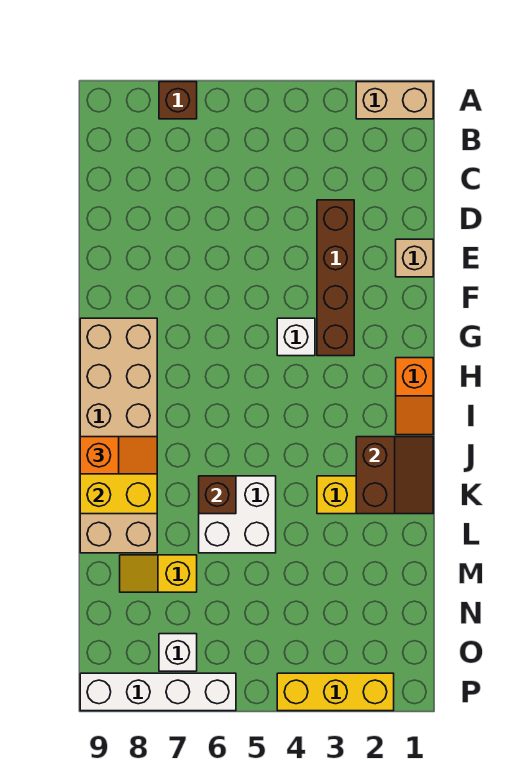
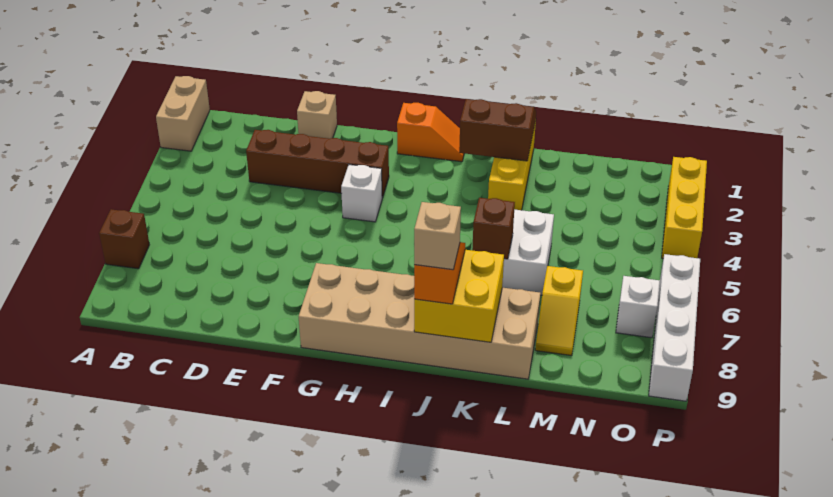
none -> tan 1x1 brick [414,202,461,270]

